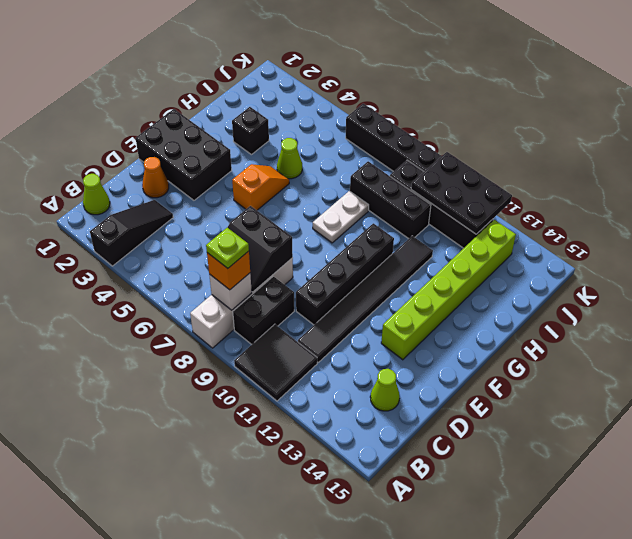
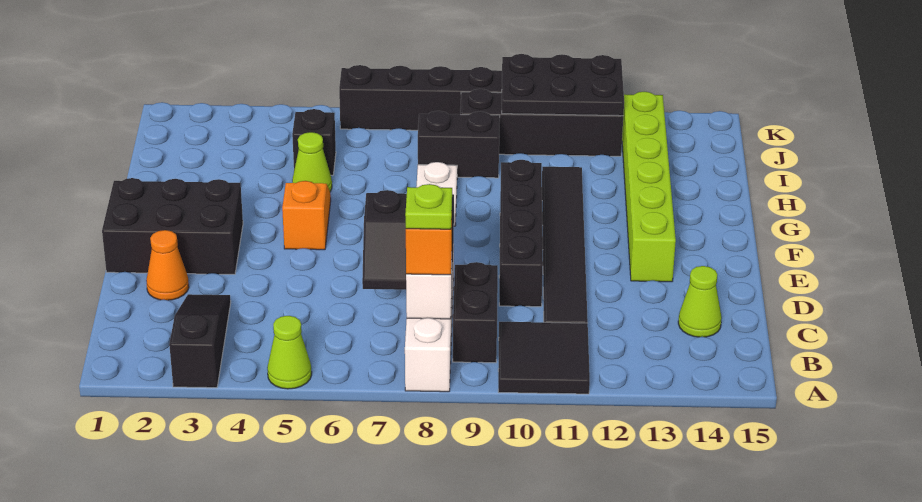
lime 1x1 cone [83,174,110,215] -> lime 1x1 cone moved to [267,316,312,389]
black 1x1 brick [232,107,269,155] -> black 1x1 brick moved to [292,109,336,175]
black 1x3 brick [350,161,431,239] -> black 1x2 brick [418,111,500,178]

